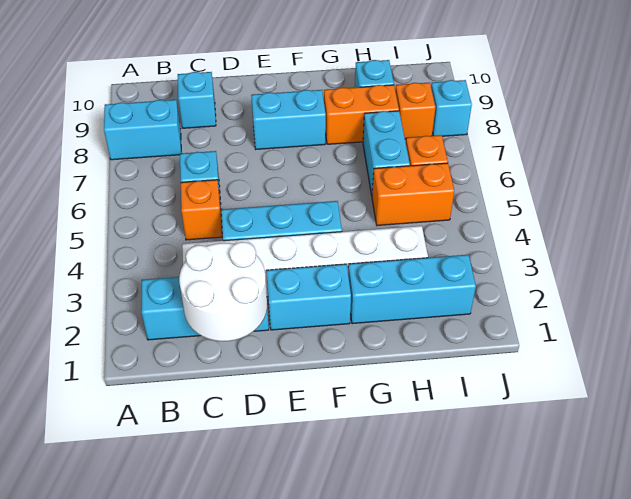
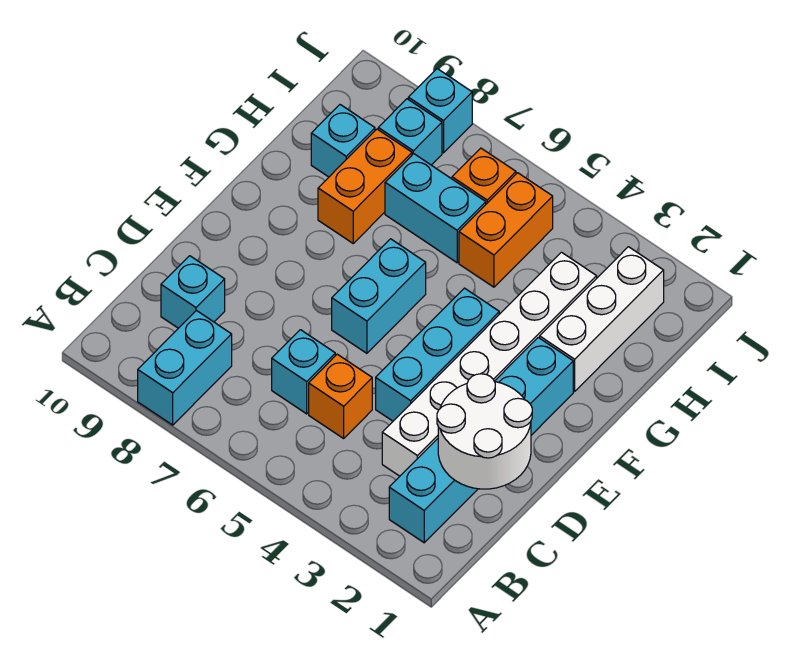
cyan 1x2 brick [251,90,326,149] -> cyan 1x2 brick moved to [332,239,426,353]
cyan 1x3 brick [348,255,476,324] -> white 1x3 brick [540,247,664,391]
orange 1x1 brick [395,83,435,139] -> cyan 1x1 brick [378,99,442,165]

